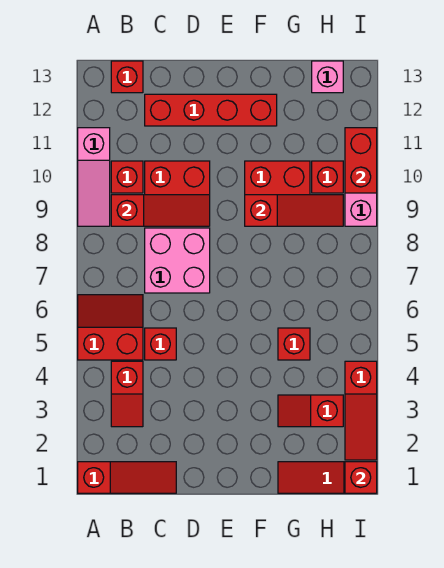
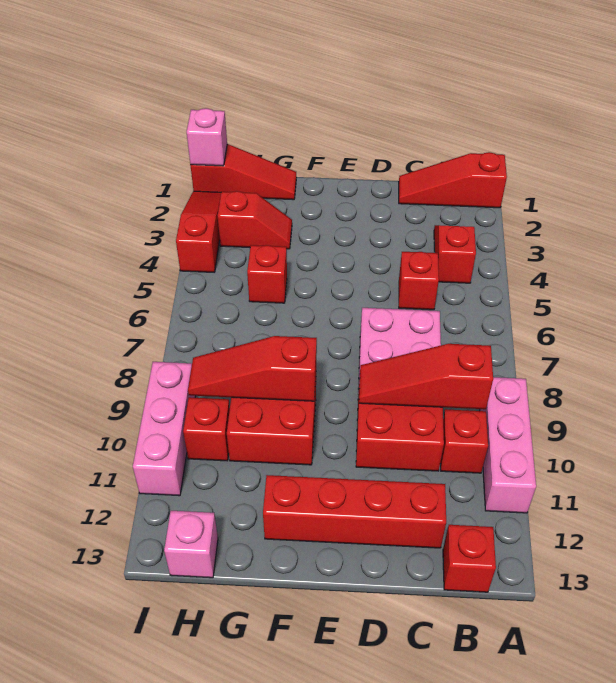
red 2x2 slope [78,295,143,360] -> none
pink 1x3 slope [78,128,110,226] -> pink 1x3 brick [480,377,536,513]
red 1x1 brick [345,462,377,493] -> pink 1x1 brick [187,108,227,166]
red 1x2 brick [345,128,377,193] -> none

